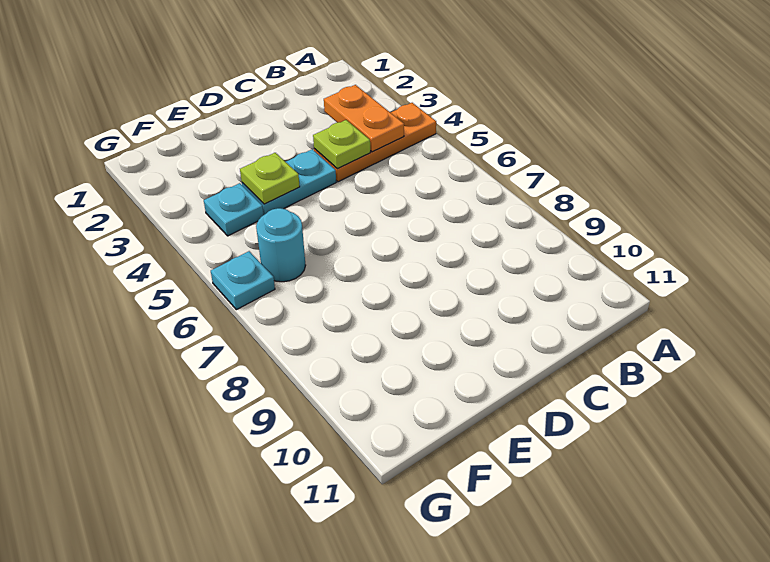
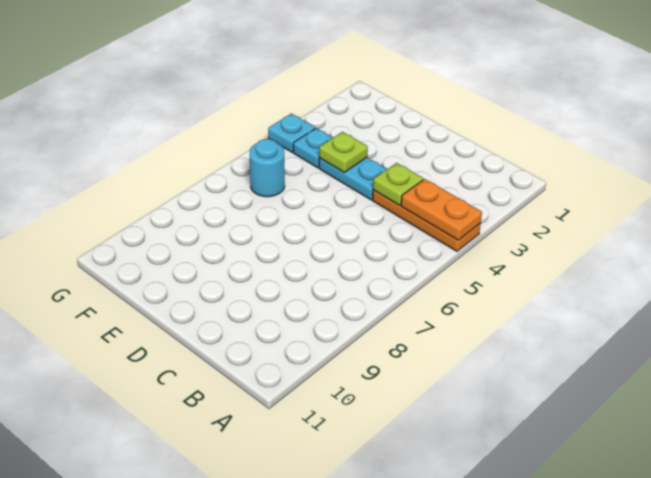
orange 1x2 plate [324,85,404,152] -> orange 1x2 plate turned to [401,179,482,240]
cyan 1x1 plate [211,251,275,310] -> cyan 1x1 plate moved to [268,113,315,152]

